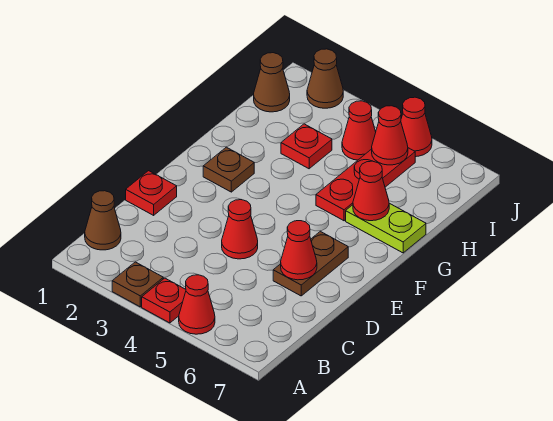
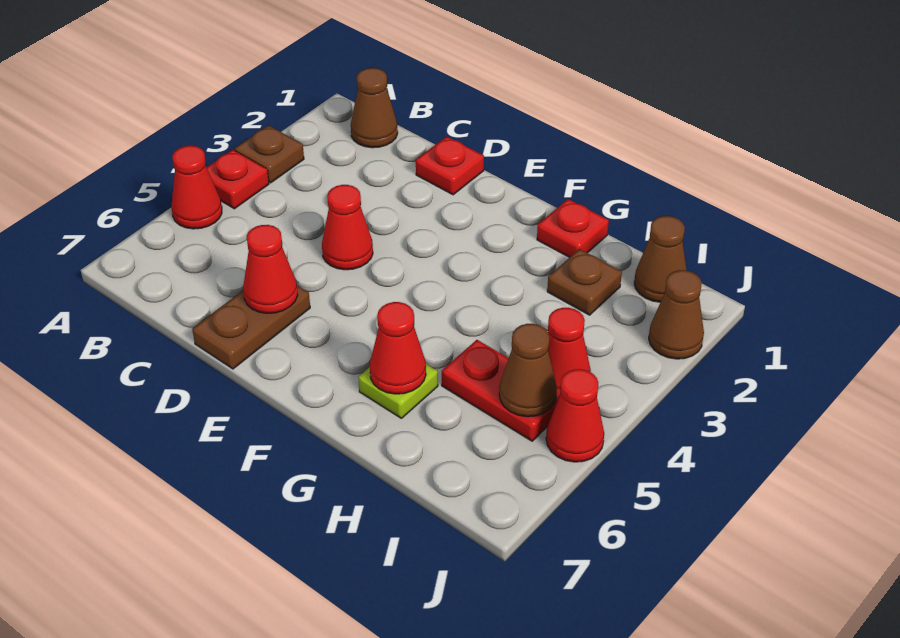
brown 1x2 plate [273,231,348,296] -> brown 1x2 plate turned to [192,286,310,369]
brown 1x1 plate [203,147,254,192] -> brown 1x1 plate moved to [547,249,622,315]
red 1x3 plate [316,148,415,221] -> red 1x2 plate [442,340,560,441]
lime 1x2 plate [346,203,426,253] -> lime 1x1 plate [358,364,438,418]
red 1x1 plate [281,124,332,169] -> red 1x1 plate moved to [537,199,609,257]
red 1x1 cone [372,106,408,165] -> brown 1x1 cone [499,324,557,417]

